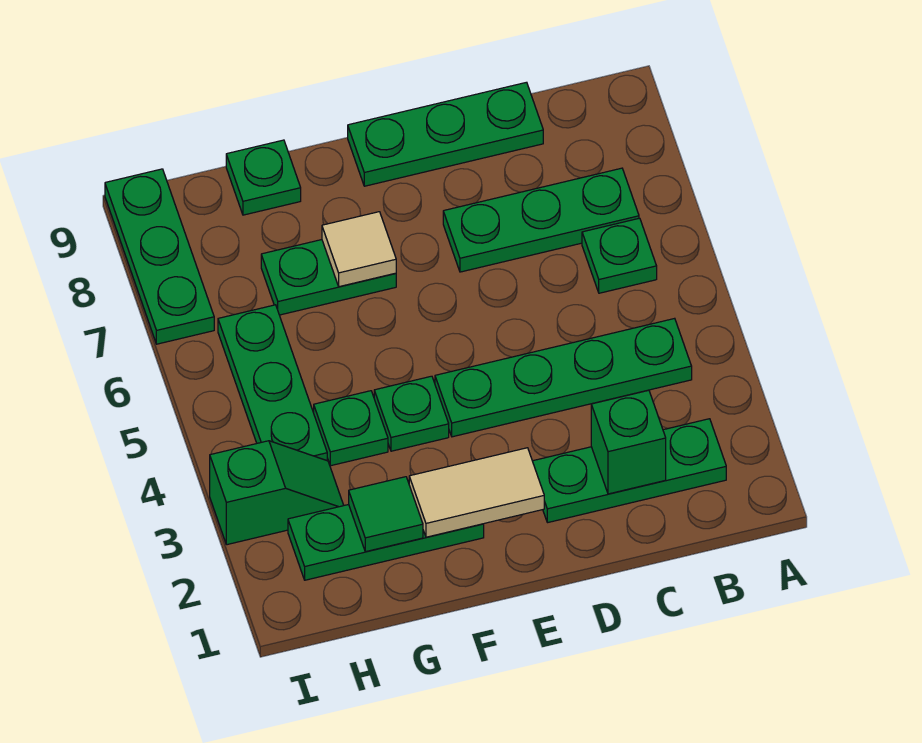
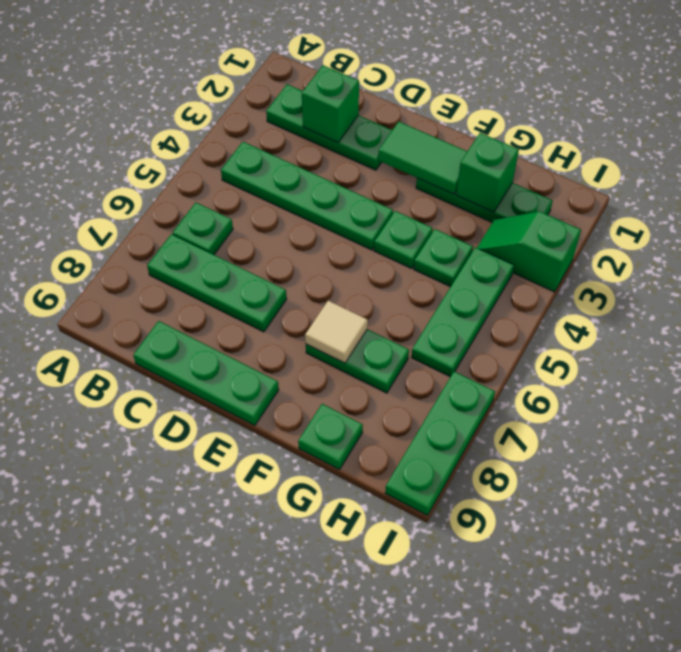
tan 1x2 tile [409,448,544,537] -> green 1x2 tile [378,122,467,194]
green 1x1 tile [349,477,423,552] -> green 1x1 brick [456,133,519,212]

